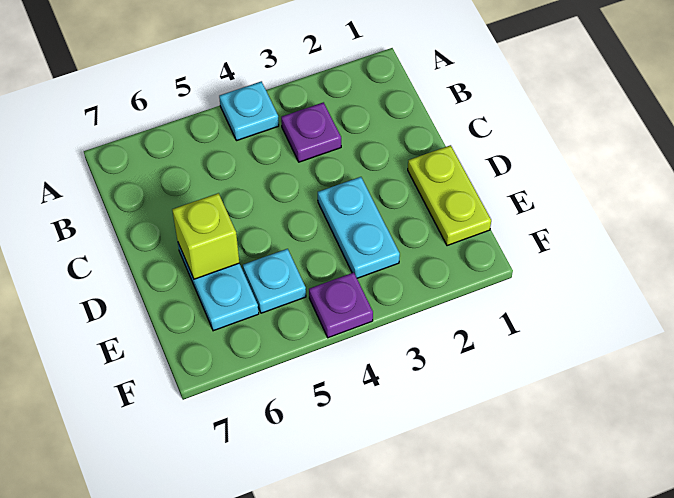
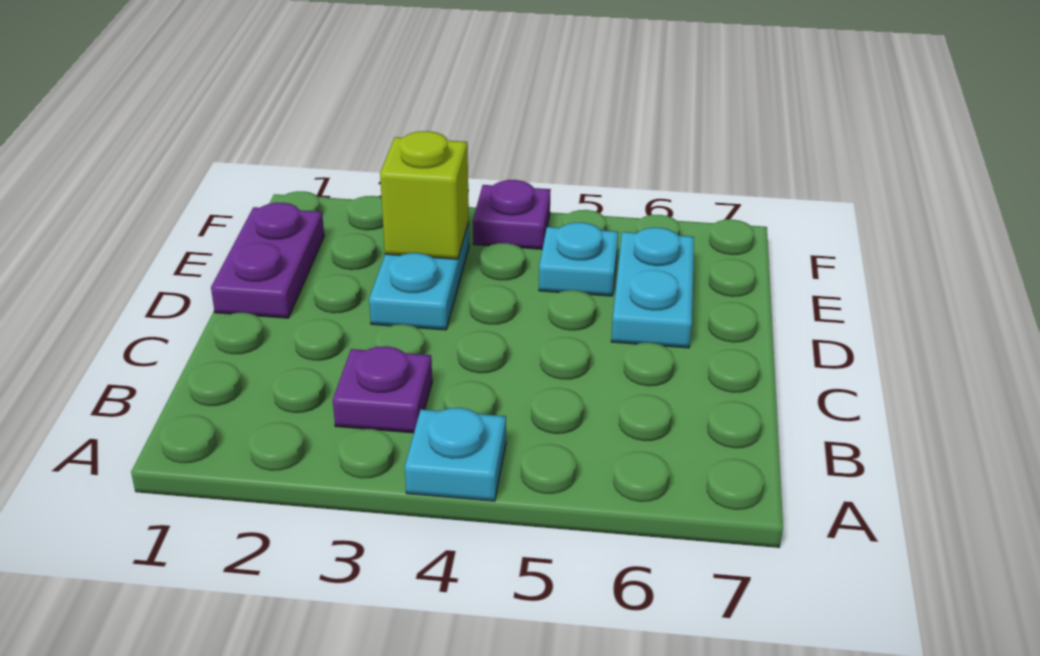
lime 1x2 plate [408,145,491,246] -> purple 1x2 plate [211,203,324,318]
lime 1x1 brick [172,193,239,279] -> lime 1x1 brick moved to [380,131,469,259]

